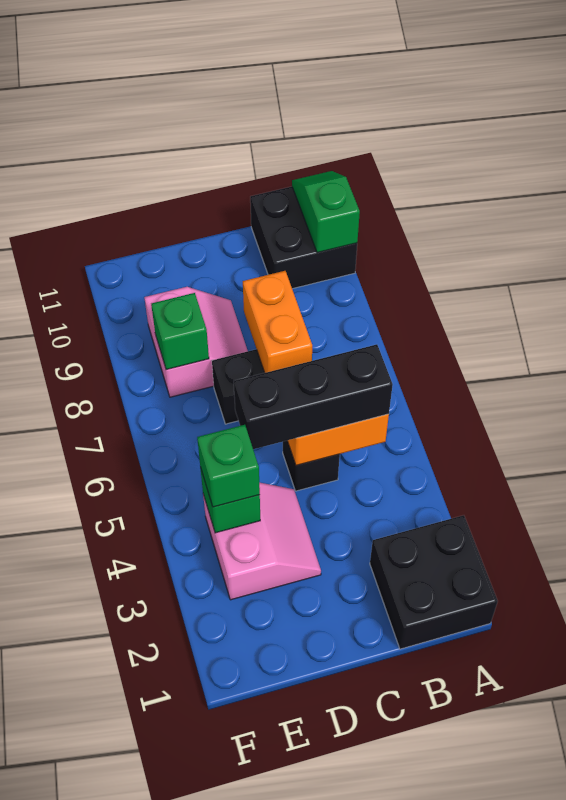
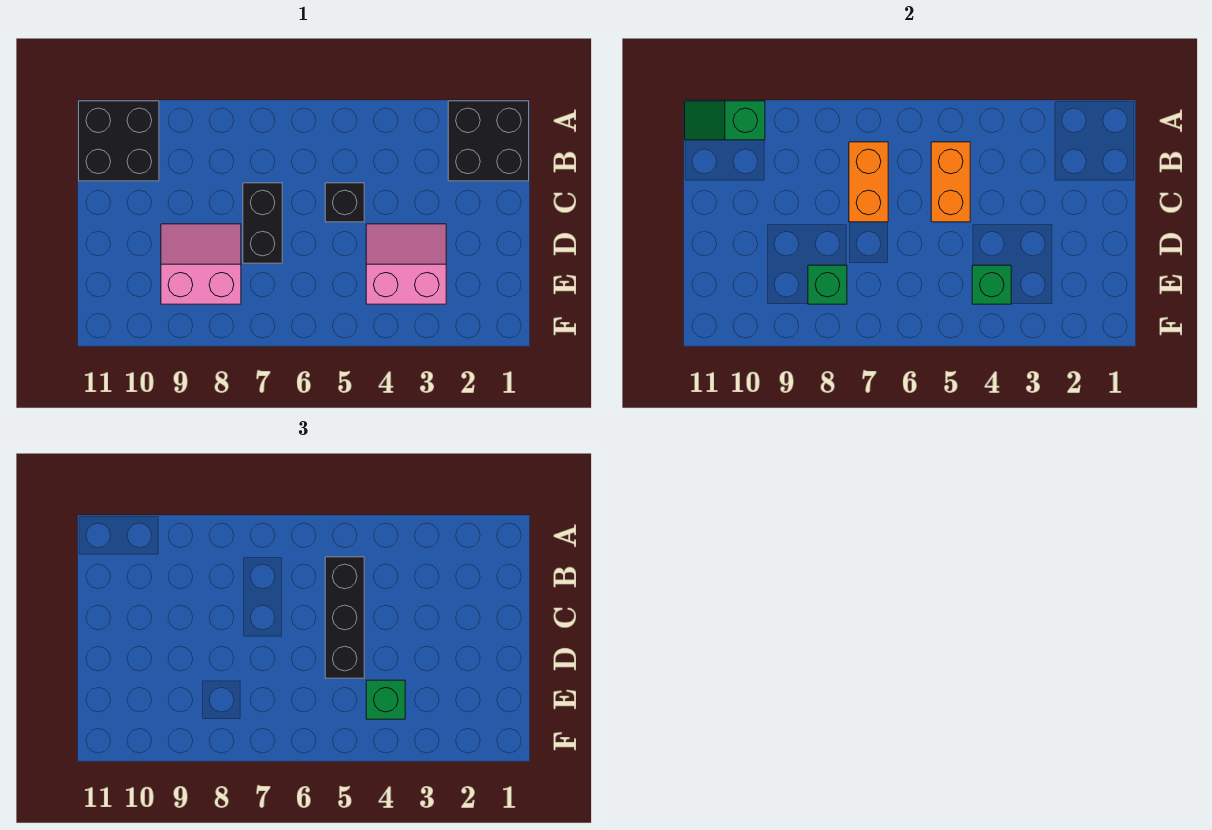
orange 1x2 brick [243,271,312,373] -> orange 1x2 brick turned to [849,142,888,222]

